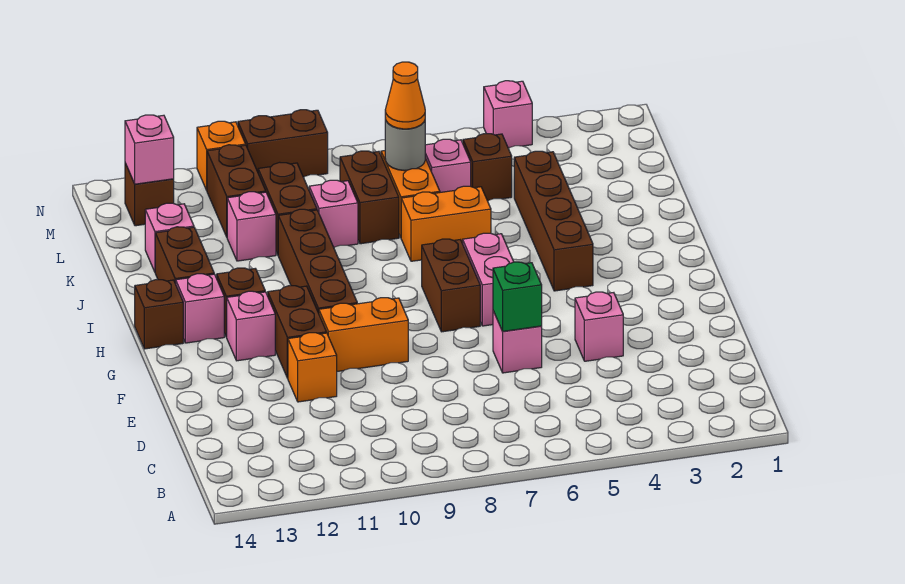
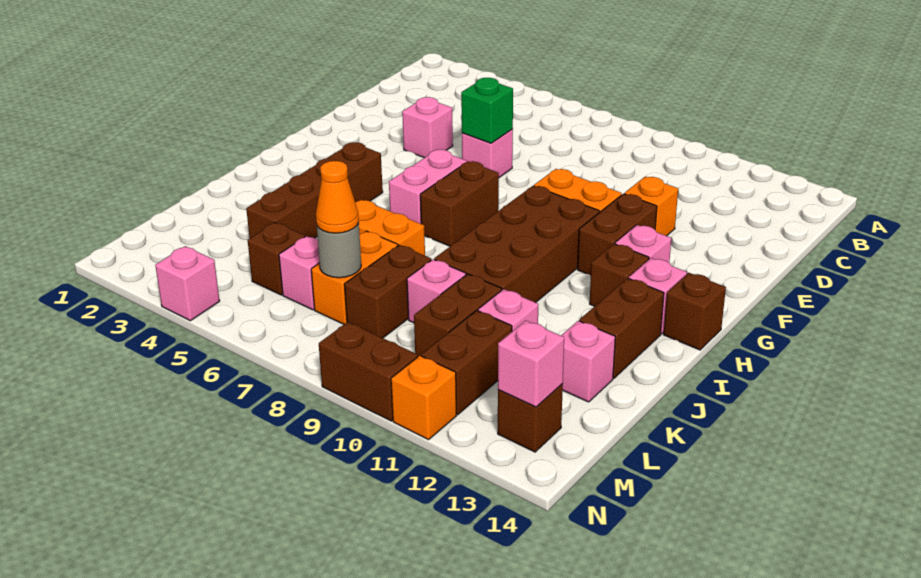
brown 1x4 brick [278,209,357,313] -> brown 2x4 brick [434,186,599,303]

